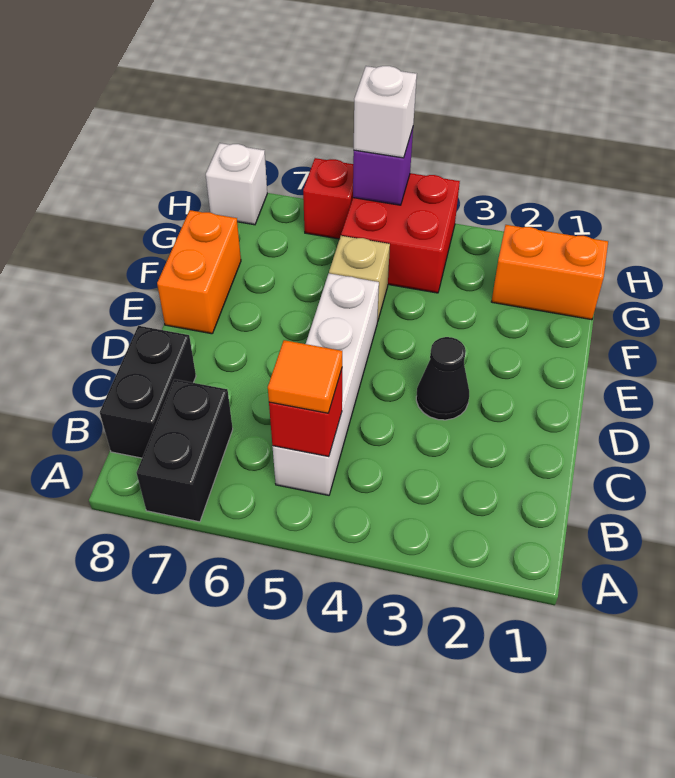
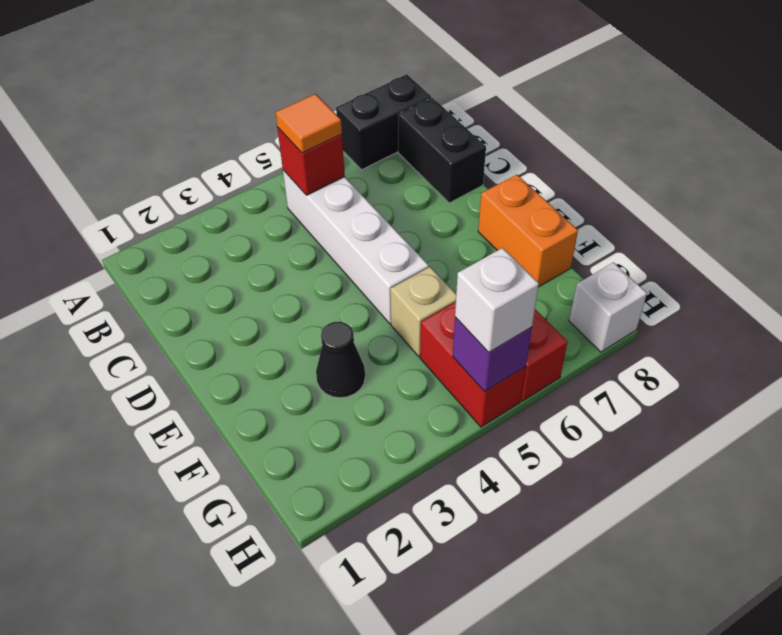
black 1x2 brick [137,379,233,522] -> black 1x2 brick turned to [336,74,431,170]
black 1x1 cone [416,337,469,420] -> black 1x1 cone moved to [316,322,365,398]
orange 1x2 brick [491,225,608,320] -> none
red 2x2 brick [341,173,460,293] -> red 1x2 brick [420,302,526,427]

